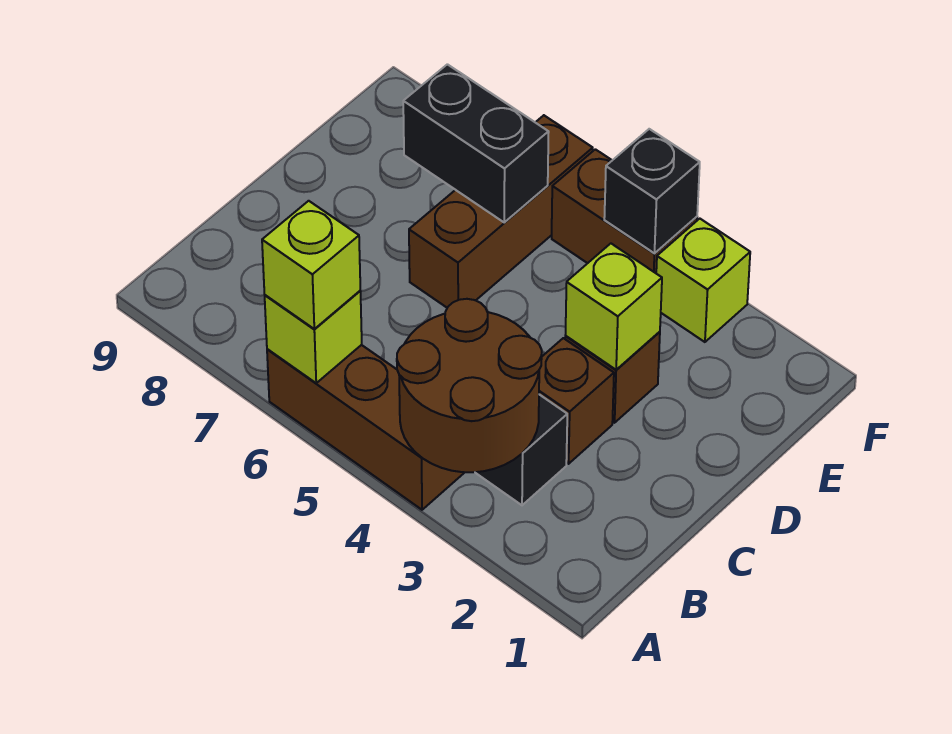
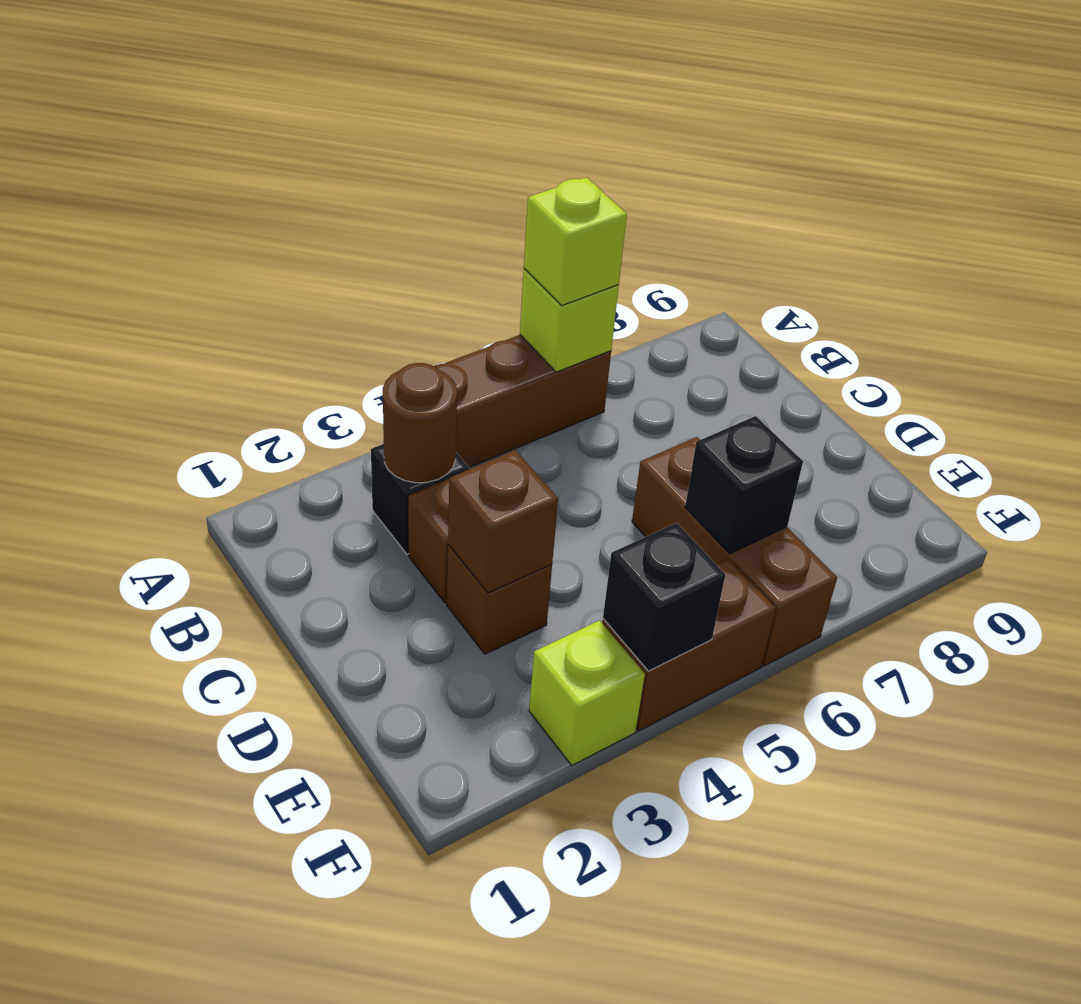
brown 2x2 round brick [397,299,542,472] -> brown 1x1 round brick [383,363,457,483]
lime 1x1 brick [566,244,662,370] -> brown 1x1 brick [448,450,558,593]
black 1x2 brick [403,64,549,223] -> black 1x1 brick [685,416,803,554]

